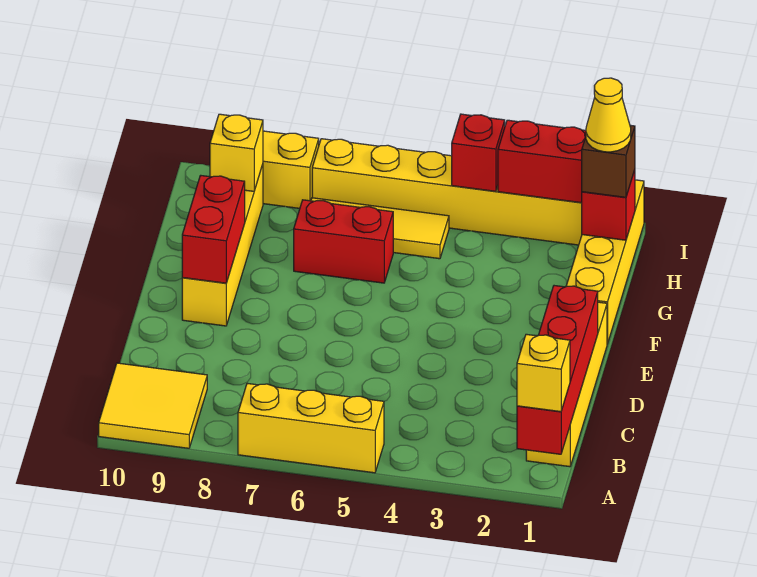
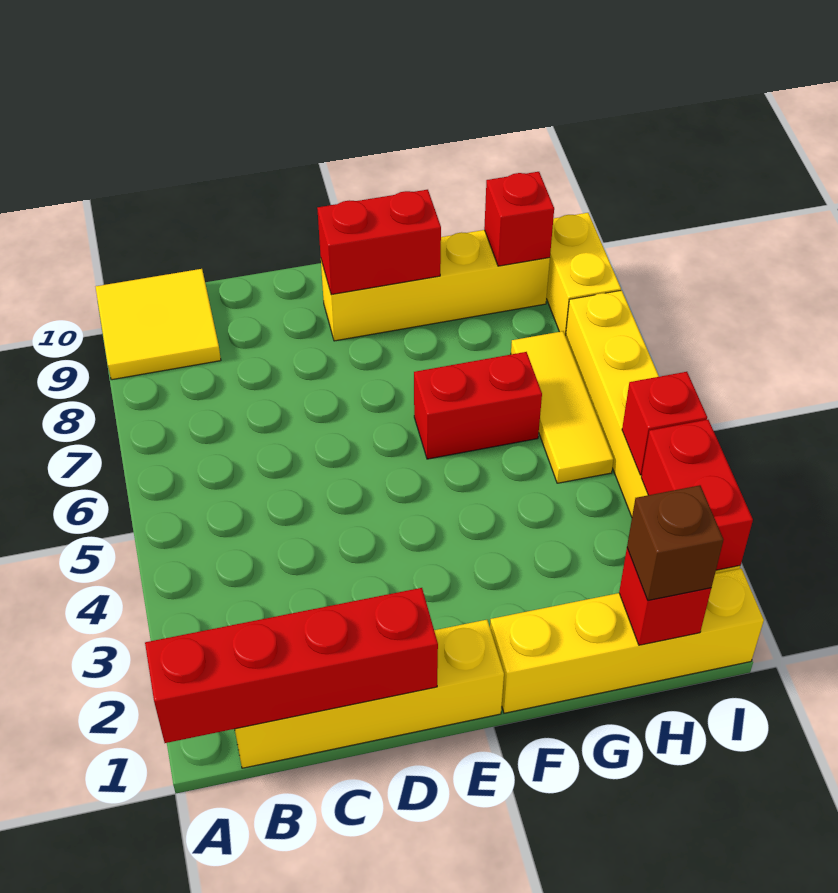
yellow 1x1 brick [517,334,570,412] -> none
yellow 1x3 brick [238,383,384,473] -> none
red 1x2 brick [294,200,393,283] -> red 1x2 brick turned to [414,352,542,459]
yellow 1x1 cone [586,78,631,152] -> none
yellow 1x1 brick [210,114,263,191] -> red 1x1 brick [484,172,554,266]

